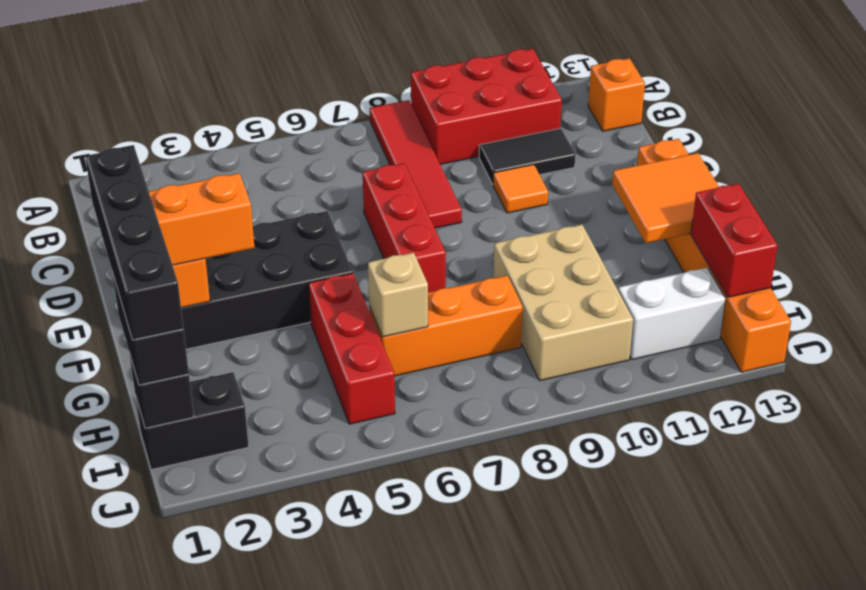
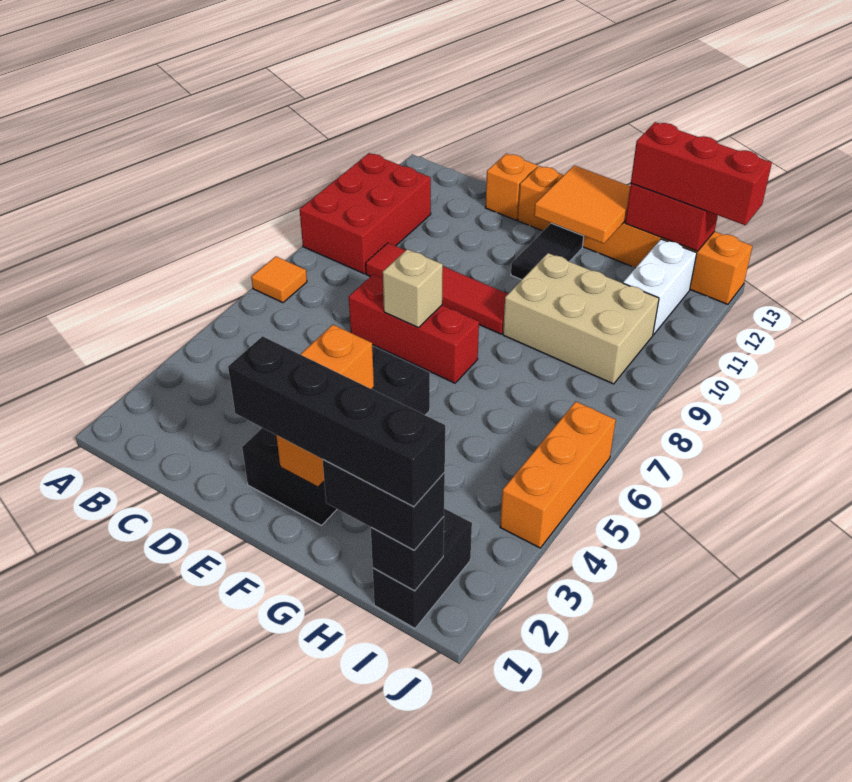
red 1x4 tile [370,100,462,228] -> red 1x4 tile moved to [366,243,508,334]
orange 1x1 brick [588,58,645,131] -> orange 1x1 brick moved to [485,153,537,220]
black 1x2 tile [479,128,575,184] -> black 1x2 tile moved to [511,223,584,280]
orange 1x1 tile [493,164,548,213] -> orange 1x1 tile moved to [251,256,307,303]
red 1x3 brick [309,273,395,424] -> red 1x3 brick moved to [631,122,772,225]
orange 1x3 brick [369,276,523,376] -> orange 1x3 brick moved to [500,402,616,548]
tan 1x1 brick [368,252,428,337] -> tan 1x1 brick moved to [383,249,443,328]

